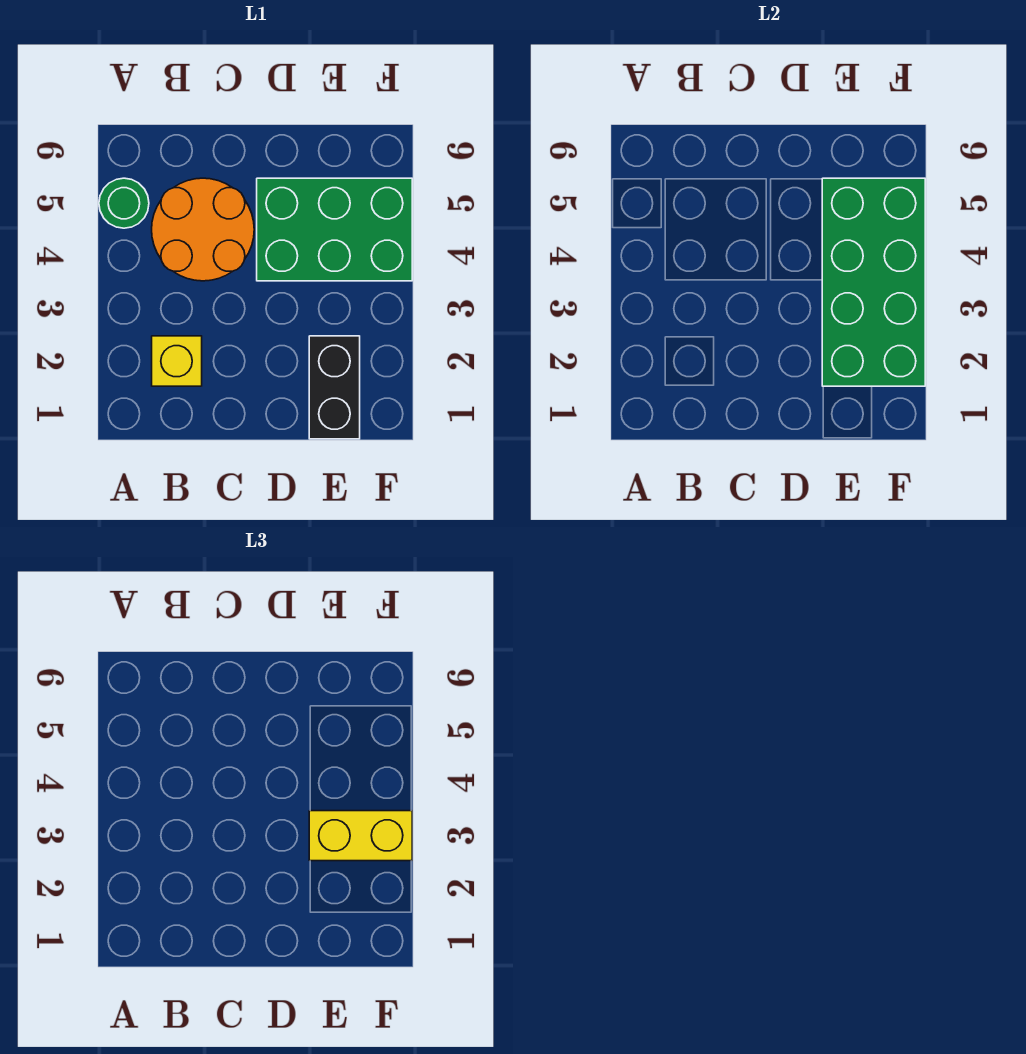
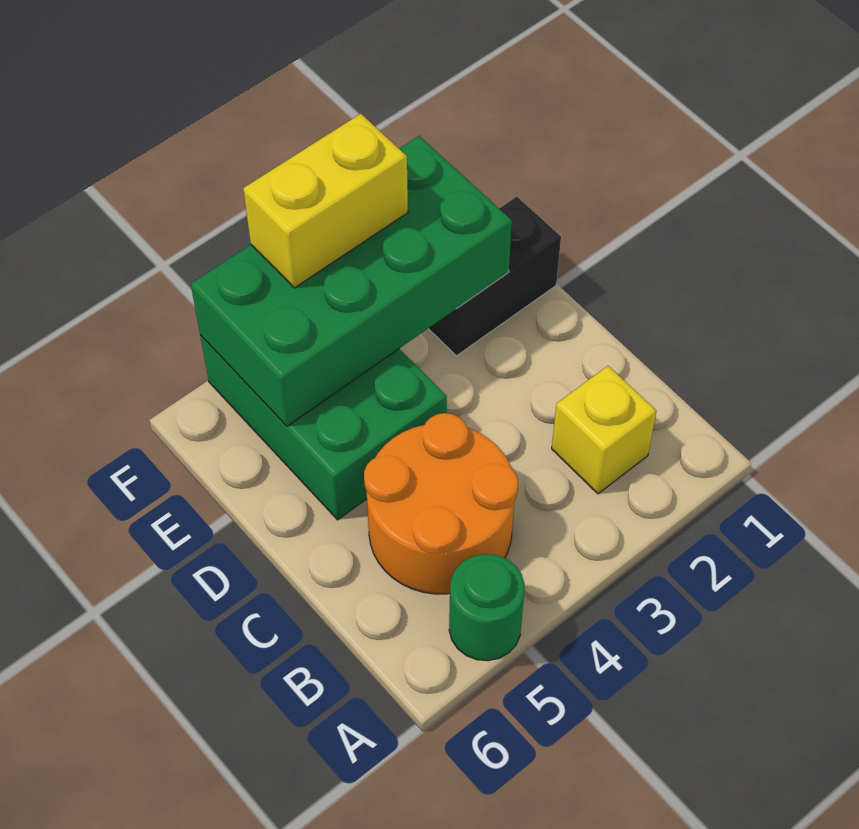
yellow 1x2 brick [309,811,412,861] -> yellow 1x2 brick turned to [243,114,408,288]

